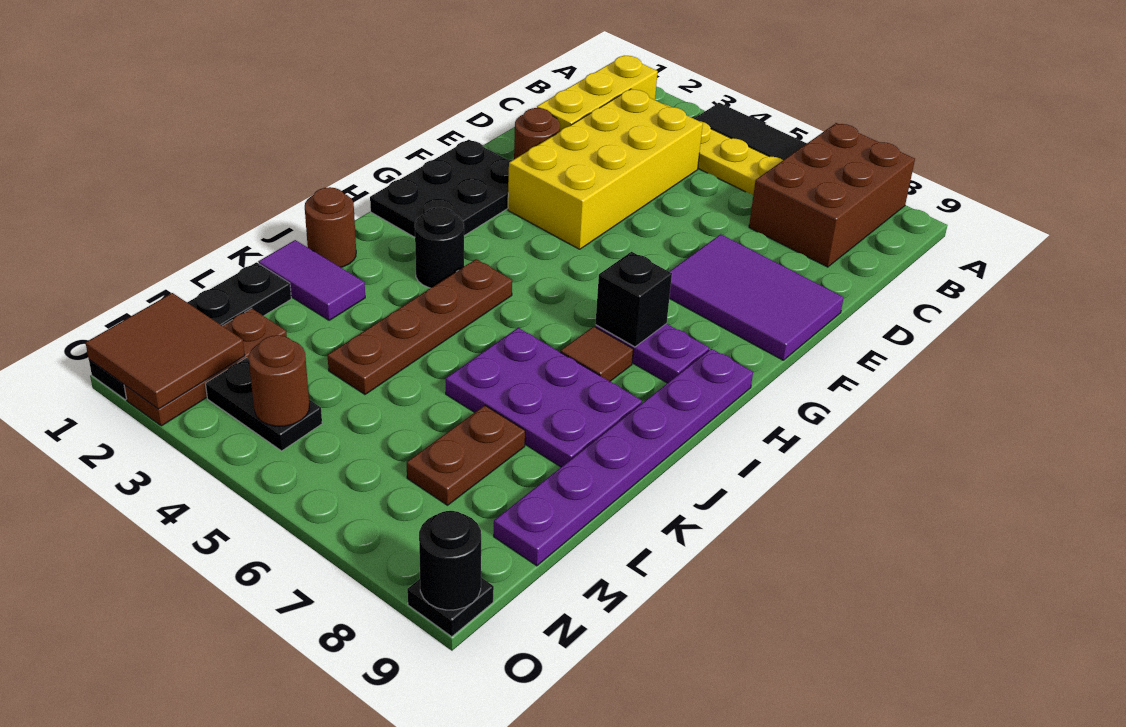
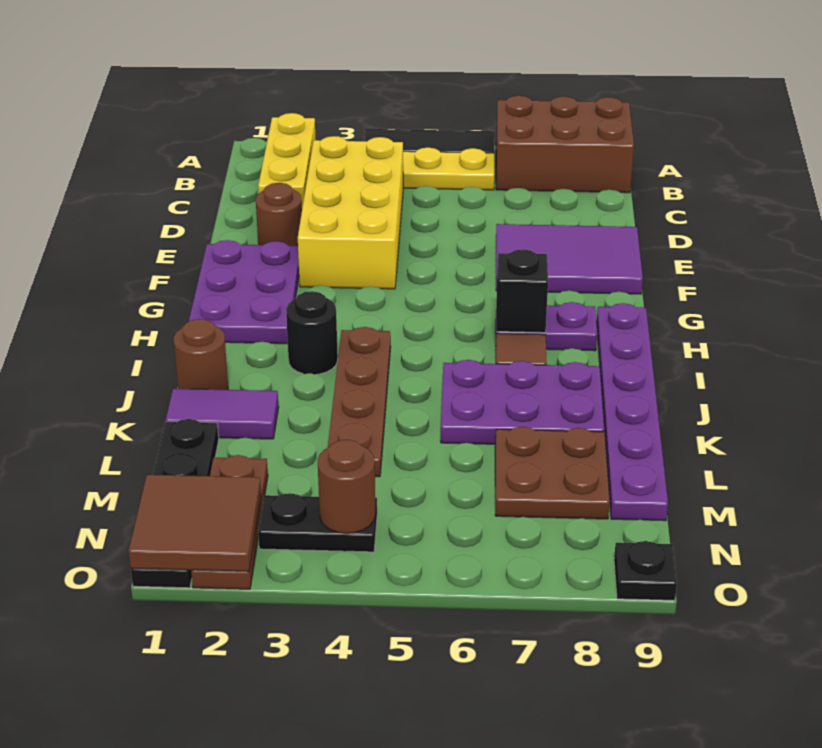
brown 2x3 brick [749,123,915,267] -> brown 2x3 brick turned to [496,96,634,193]
black 2x3 plate [370,140,512,237] -> purple 2x3 plate [189,240,299,344]
brown 1x2 plate [407,405,525,505] -> brown 2x2 plate [495,427,610,519]
black 1x1 round brick [419,511,481,610] -> none

